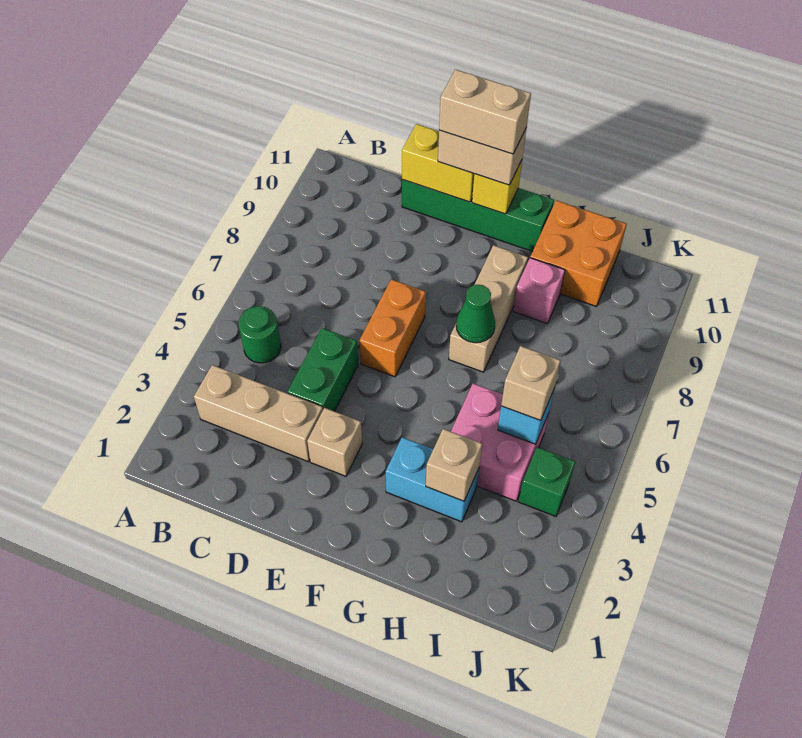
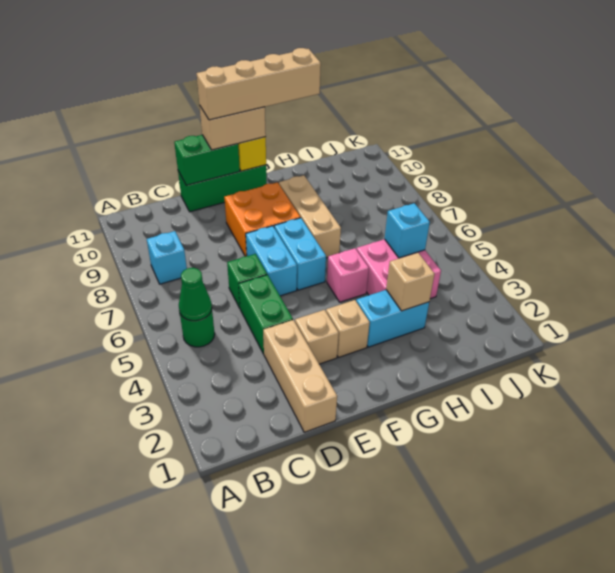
tan 1x3 brick [194,365,323,462] -> tan 1x3 brick turned to [263,320,337,432]
none -> cyan 1x1 brick [147,231,187,284]
green 1x4 brick [402,180,554,252] -> green 1x3 brick [178,165,267,212]
yellow 1x2 brick [402,124,474,202] -> green 1x2 brick [174,135,240,185]
orange 1x2 brick [360,279,426,377] -> cyan 1x2 brick [246,226,297,296]
tan 1x2 brick [439,70,531,154] -> tan 1x4 brick [197,48,321,120]
none -> cyan 1x2 brick [274,218,326,290]
green 1x1 cone [456,285,495,343] -> green 1x1 cone moved to [179,268,212,321]
pink 1x1 brick [513,258,565,324] -> pink 1x1 brick moved to [327,248,369,302]
orange 2x2 brick [530,200,627,307] -> orange 2x2 brick moved to [224,182,300,256]
tan 1x1 brick [501,346,561,420] -> tan 1x1 brick moved to [326,300,370,357]
green 1x1 brick [519,447,575,516] -> green 1x1 brick moved to [227,254,267,308]

